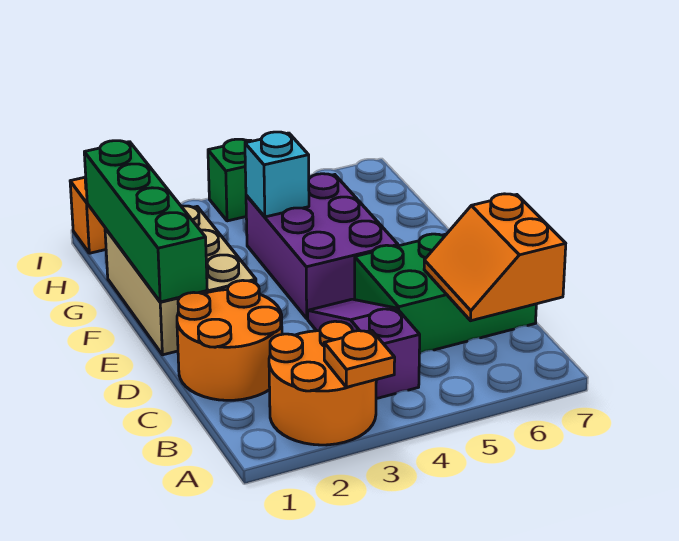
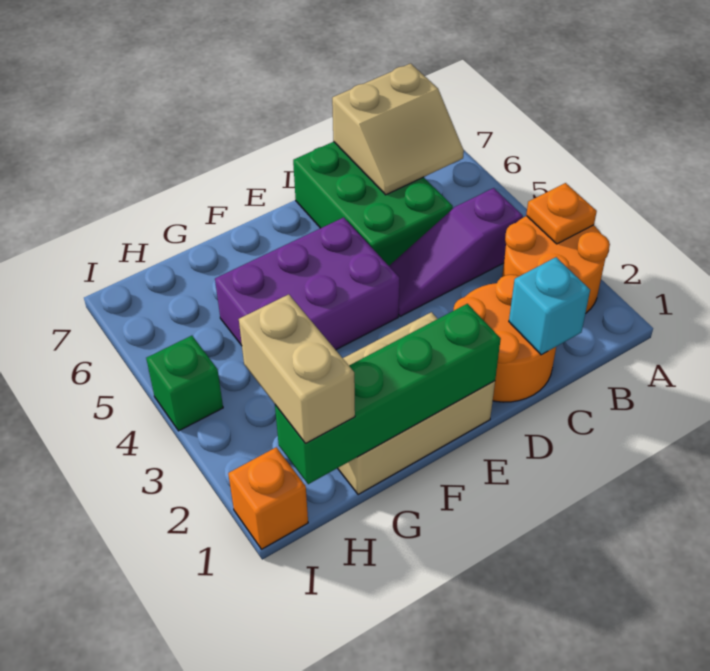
orange 2x2 slope [424,194,566,321] -> tan 2x2 slope [332,63,464,195]
cyan 1x1 brick [245,132,309,217] -> cyan 1x1 brick moved to [509,257,590,355]
none -> tan 1x2 brick [239,294,355,443]

